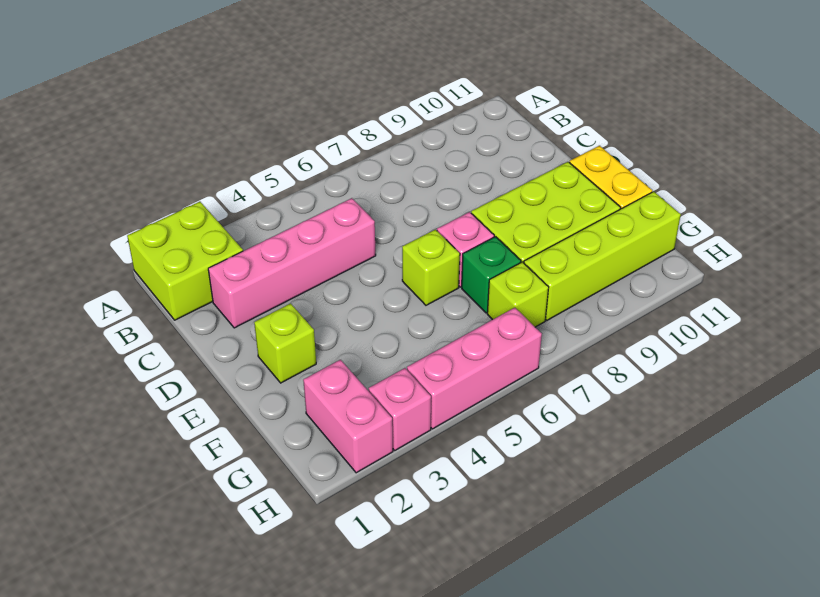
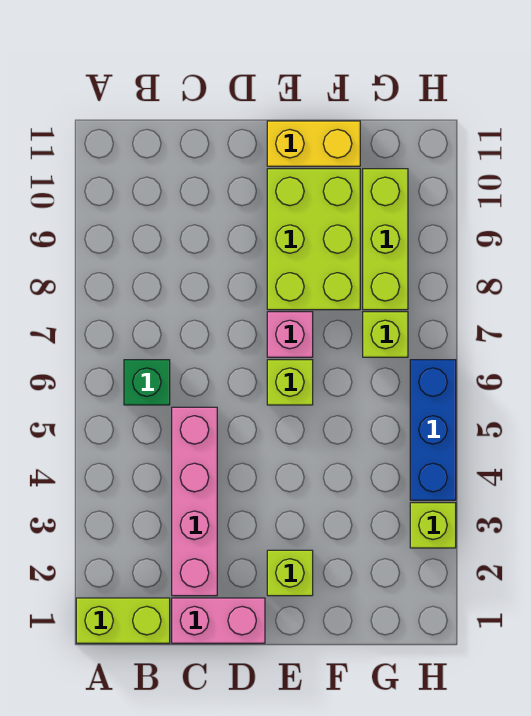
lime 2x2 brick [127,202,243,320] -> lime 1x2 brick [76,598,170,643]
green 1x1 brick [462,237,521,313] -> green 1x1 brick moved to [124,360,170,405]
pink 1x2 brick [303,360,393,473] -> pink 1x2 brick moved to [172,598,265,643]
lime 1x4 brick [524,192,681,320] -> lime 1x3 brick [363,169,408,310]
pink 1x1 brick [369,368,431,450] -> lime 1x1 brick [410,503,456,548]
pink 1x3 brick [407,308,542,429] -> blue 1x3 brick [410,360,456,500]

